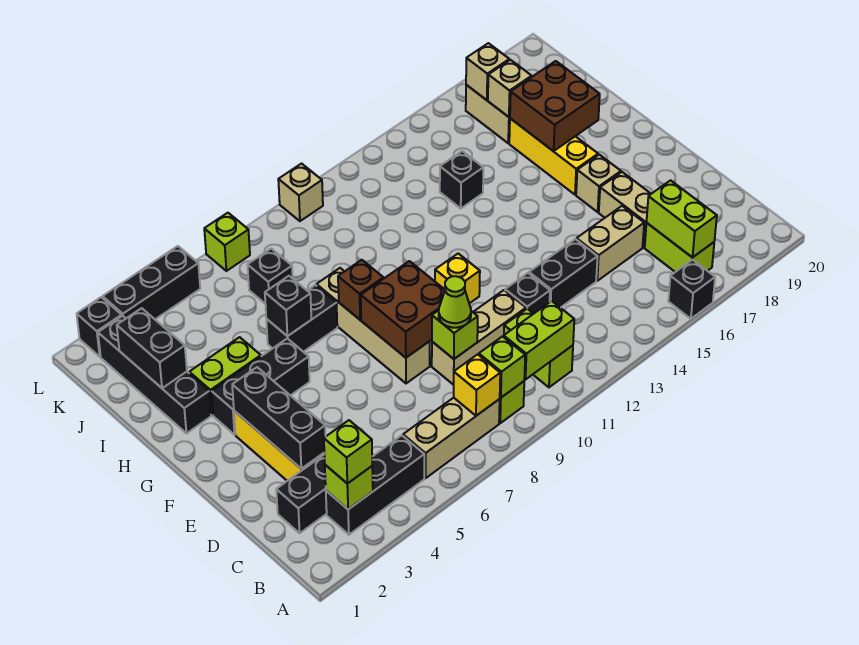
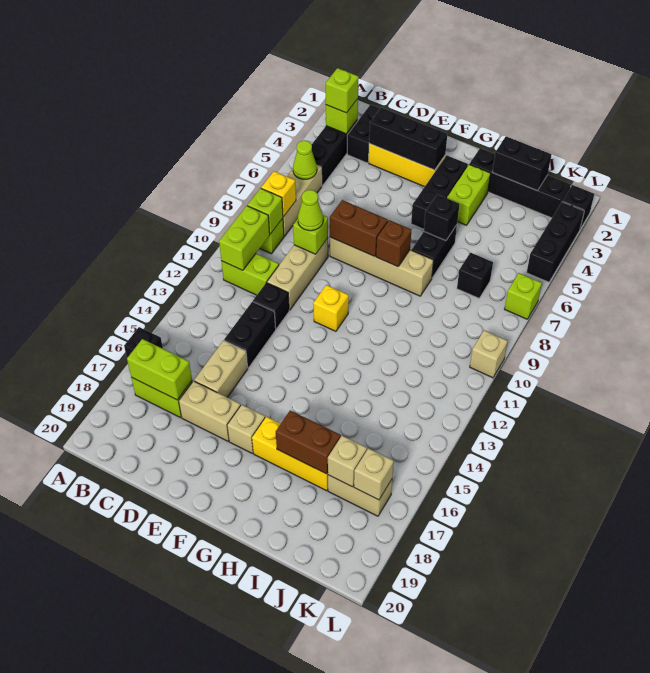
none -> lime 1x1 cone [293,140,317,179]
brown 2x2 brick [361,261,445,358] -> brown 1x2 brick [330,200,388,257]
brown 2x2 brick [510,61,600,151] -> brown 1x2 brick [276,411,341,474]
black 1x1 brick [440,151,483,208] -> none

